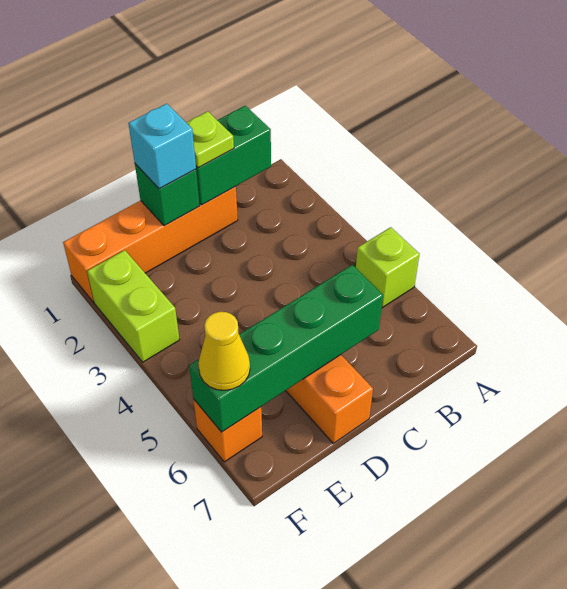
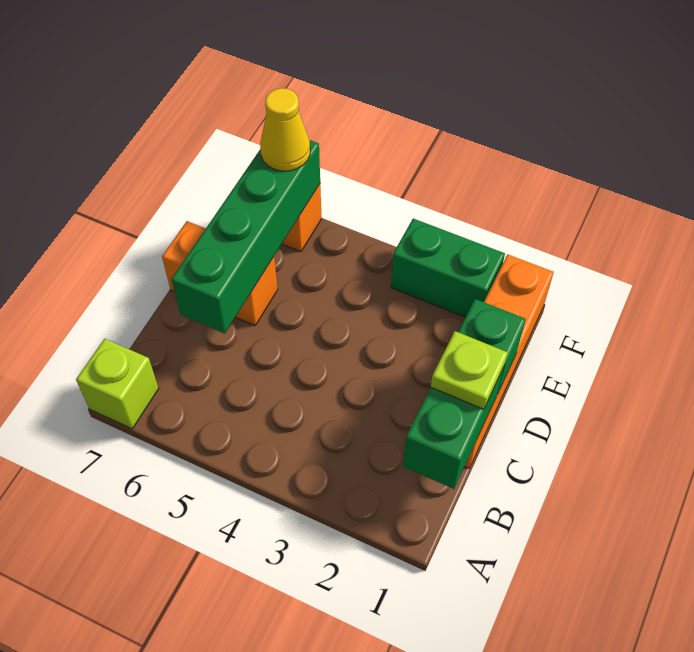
lime 1x1 brick [356,227,419,308] -> lime 1x1 brick moved to [76,339,159,429]
cyan 1x1 brick [128,104,196,189] -> none
lime 1x2 brick [87,250,180,362] -> green 1x2 brick [391,219,505,317]

